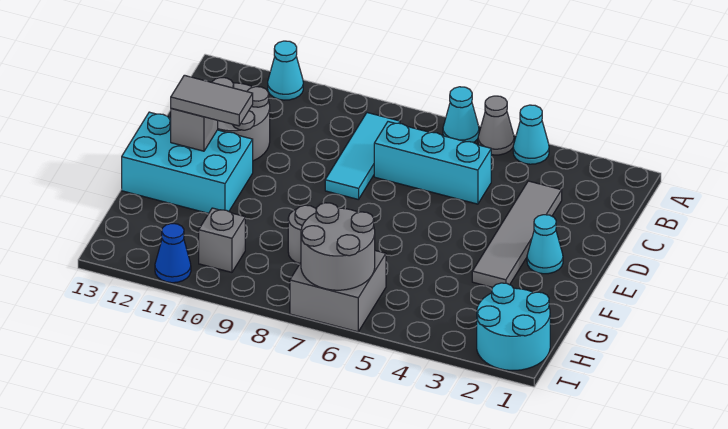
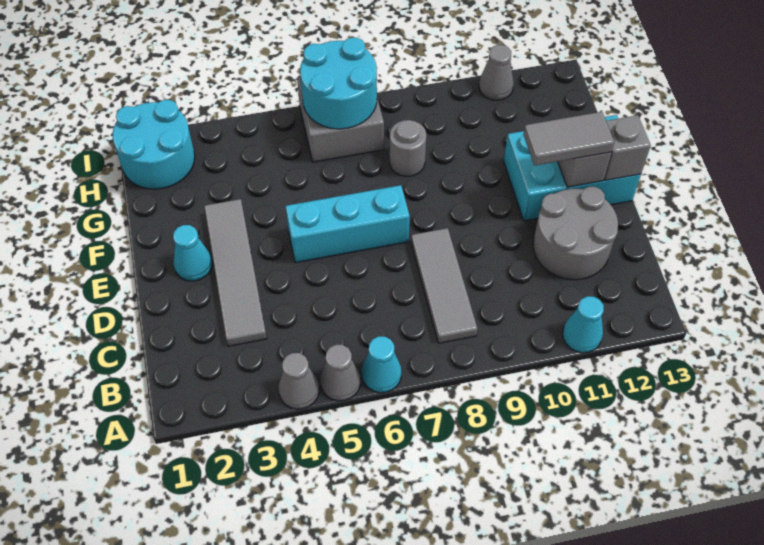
cyan 1x1 cone [513,105,549,164] -> grey 1x1 cone [279,353,319,409]
cyan 1x3 tile [325,113,400,200] -> grey 1x3 tile [411,228,477,343]
cyan 1x3 brick [374,122,491,204] -> cyan 1x3 brick moved to [285,185,410,263]
grey 2x2 round brick [301,203,375,290] -> cyan 2x2 round brick [300,38,377,129]
grey 1x1 brick [199,208,245,272] -> grey 1x1 brick moved to [604,115,651,180]
blue 1x1 cone [155,224,191,283] -> grey 1x1 cone [479,45,514,100]

